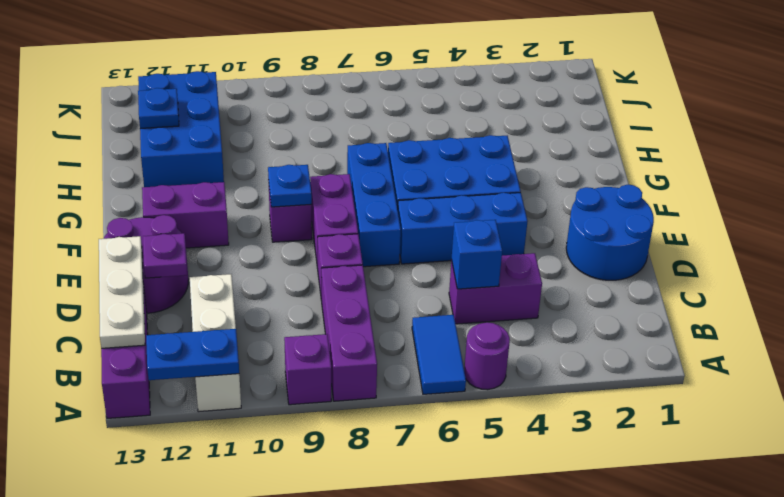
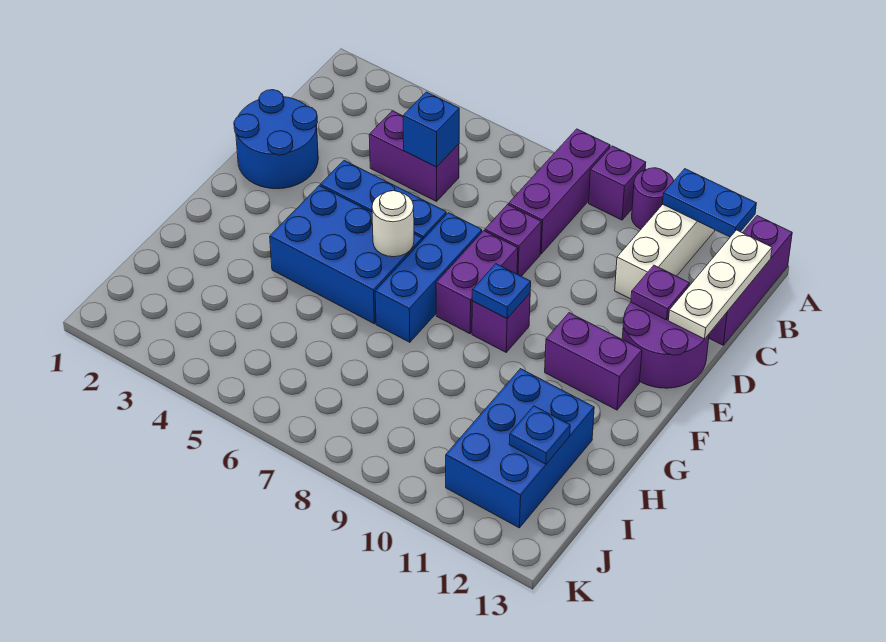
purple 1x1 round brick [464,322,510,390] -> purple 1x1 round brick moved to [632,168,674,229]
blue 1x2 tile [412,315,466,394] -> none
none -> white 1x1 round brick [372,191,414,257]

